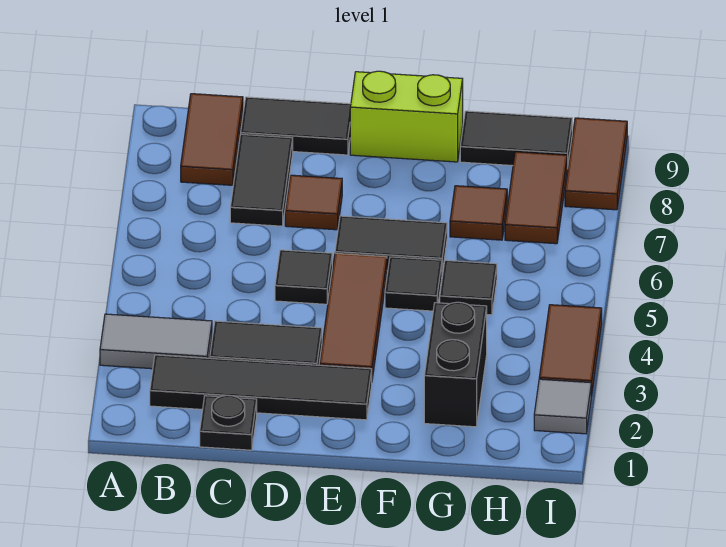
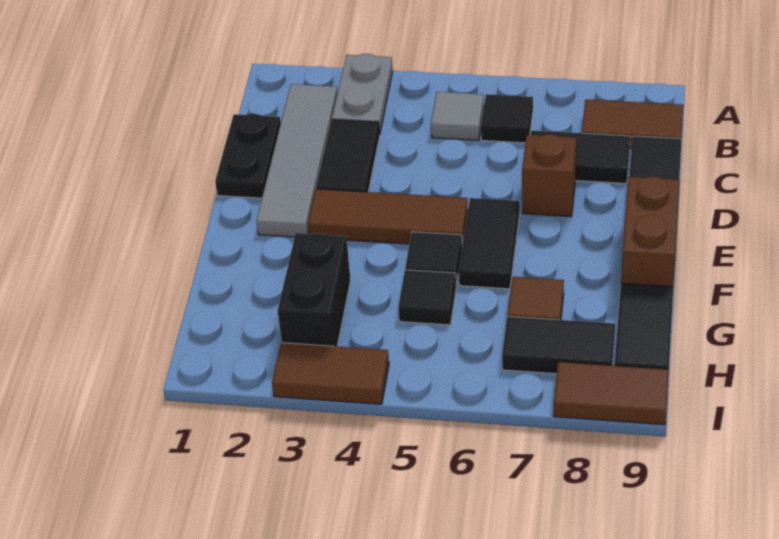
grey 1x2 tile [100,314,212,369] -> grey 1x2 plate [332,54,393,135]
black 1x4 tile [150,355,372,420] -> grey 1x4 tile [257,84,337,237]
black 1x1 plate [200,395,257,450] -> black 1x2 plate [215,114,281,198]
black 1x1 tile [275,250,332,304] -> black 1x1 tile moved to [481,94,533,143]
brown 1x1 tile [285,175,342,230] -> brown 1x1 brick [522,134,576,217]
lime 1x2 brick [350,71,463,162] -> brown 1x2 brick [621,176,680,287]
black 1x2 brick [424,302,487,427] -> black 1x2 brick turned to [278,233,351,346]
brown 1x2 tile [505,152,567,244] -> black 1x2 tile [502,316,615,374]
grey 1x1 tile [534,379,591,434] -> grey 1x1 tile moved to [431,92,484,140]

